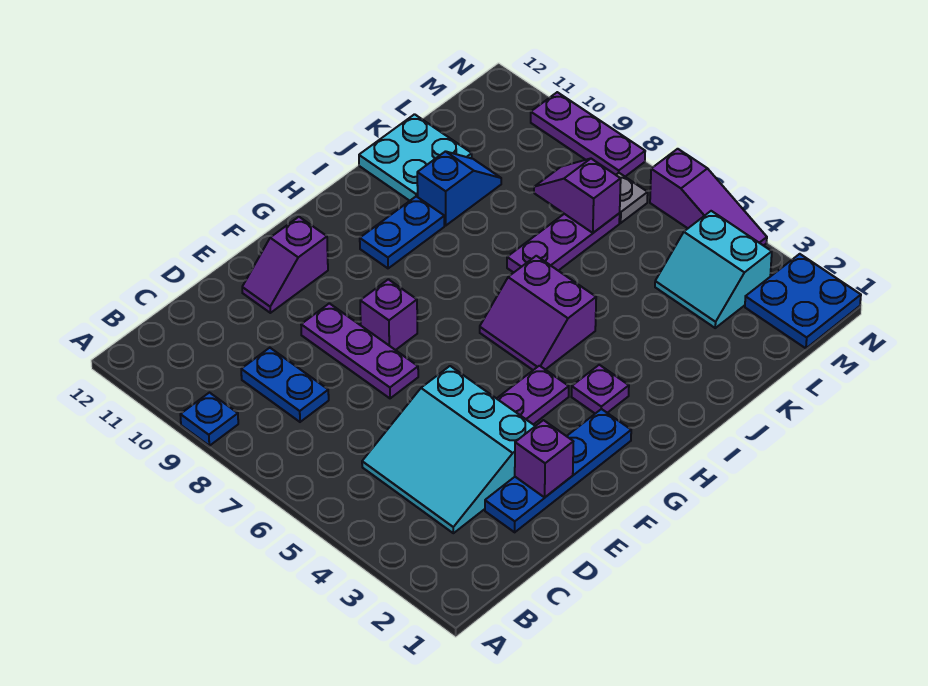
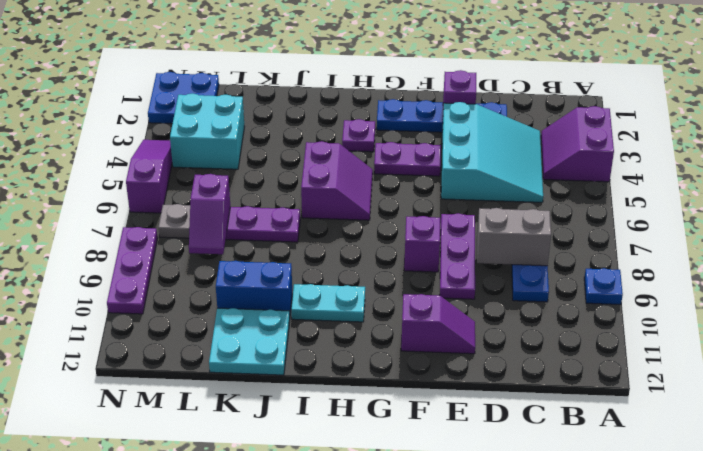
none -> purple 2x2 slope [541,106,614,182]
none -> grey 1x2 brick [477,208,551,266]
blue 1x2 plate [360,196,444,268] -> cyan 1x2 plate [291,284,365,322]
blue 1x2 slope [417,151,501,225] -> blue 1x2 brick [216,261,292,315]
cyan 2x2 slope [655,211,772,328] -> cyan 2x2 brick [170,93,244,169]

